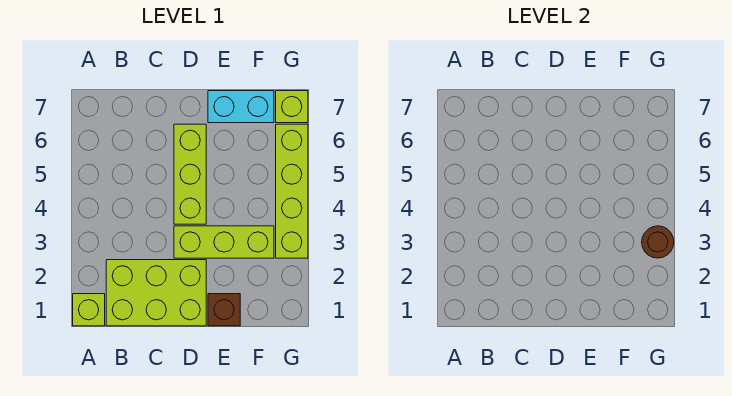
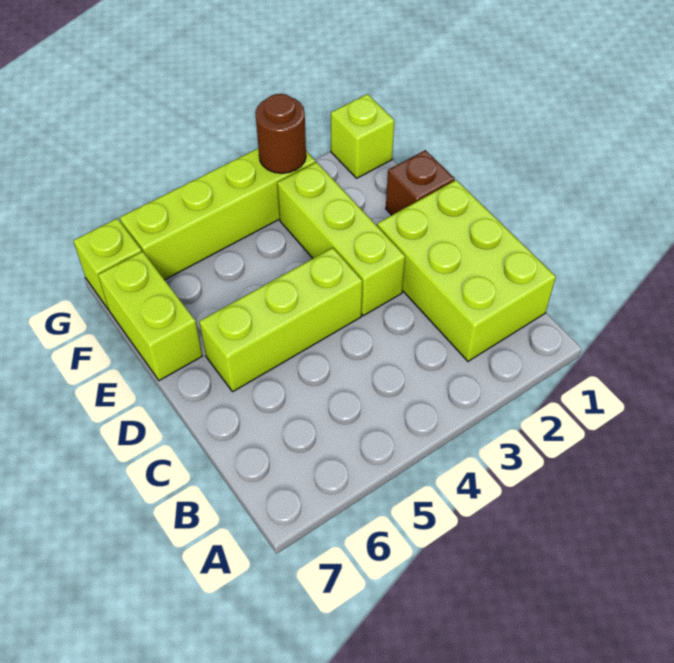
lime 1x1 brick [73,294,105,326] -> lime 1x1 brick moved to [331,94,394,178]
cyan 1x2 brick [208,91,274,123] -> lime 1x2 brick [98,252,202,381]

